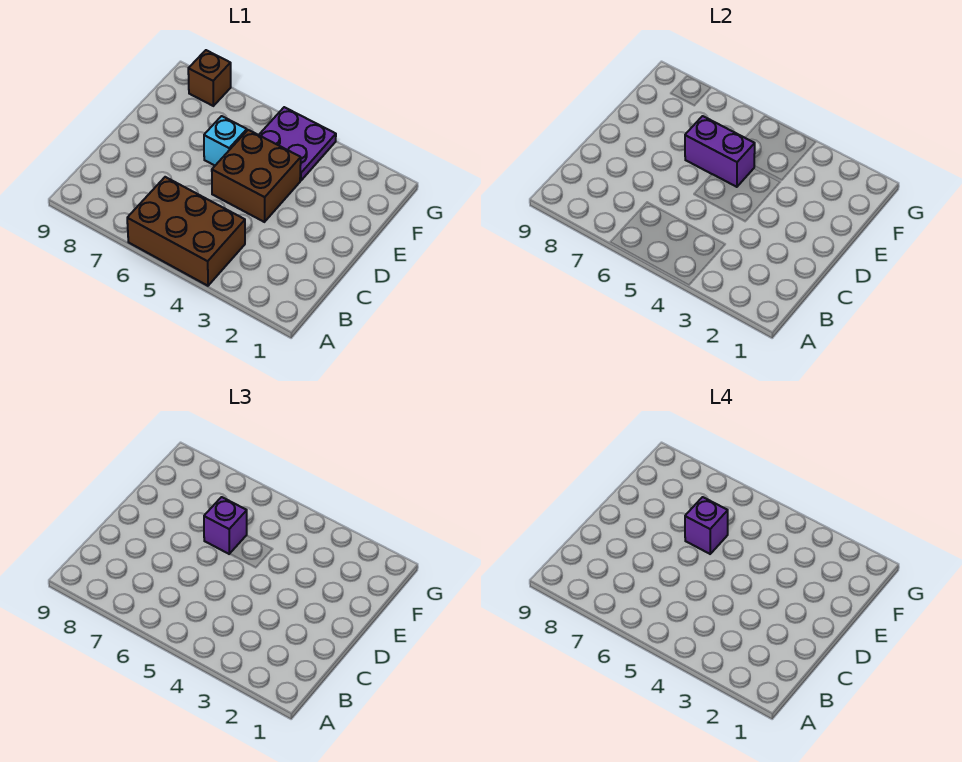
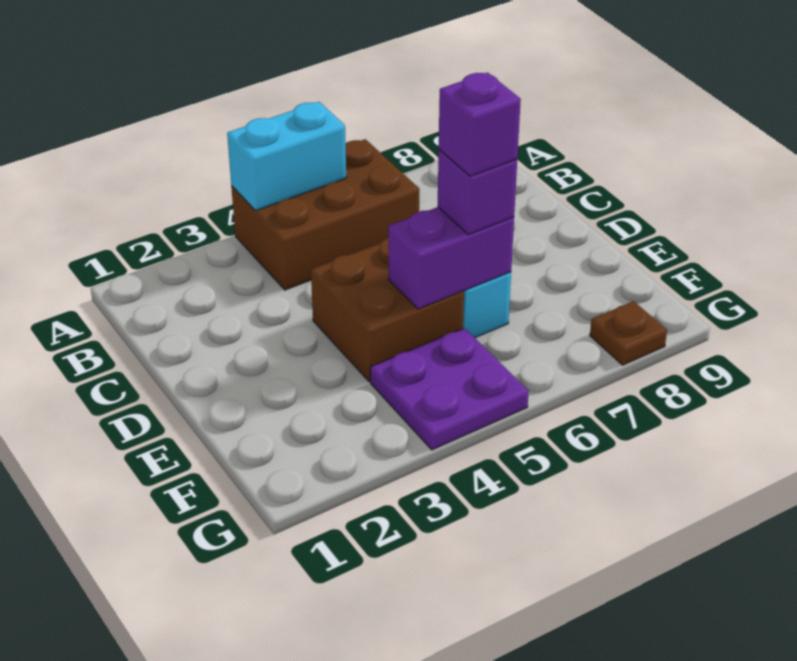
none -> cyan 1x2 brick [227,102,346,211]
brown 1x1 brick [188,50,231,106] -> brown 1x1 plate [590,301,667,365]

